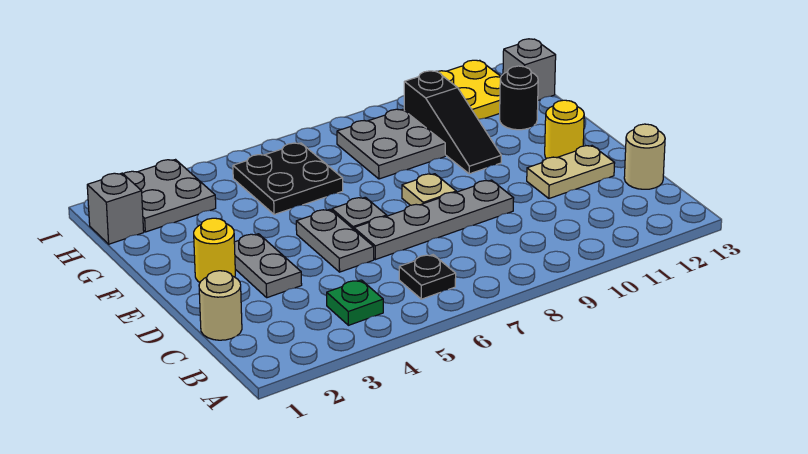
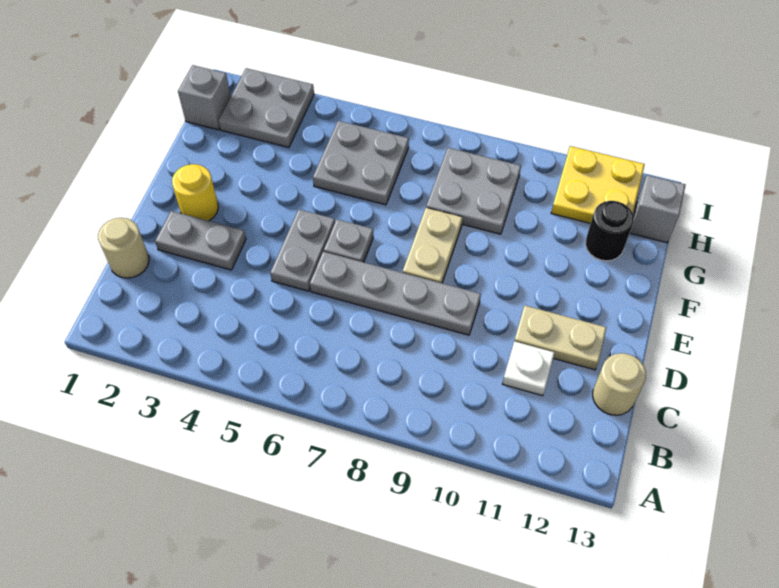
green 1x1 plate [327,280,383,325] -> none
black 1x1 plate [399,255,456,299] -> none
none -> white 1x1 plate [502,341,554,396]
grey 1x2 plate [234,234,302,298] -> grey 1x2 plate turned to [155,211,246,270]
tan 1x1 plate [402,174,456,205] -> tan 1x2 plate [403,208,463,283]
yellow 1x1 round brick [545,100,584,159] -> none
black 1x3 slope [404,71,501,174] -> none
black 2x2 plate [233,143,343,215] -> grey 2x2 plate [313,121,409,205]

